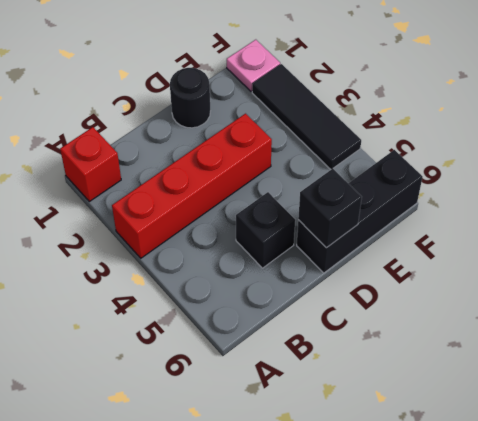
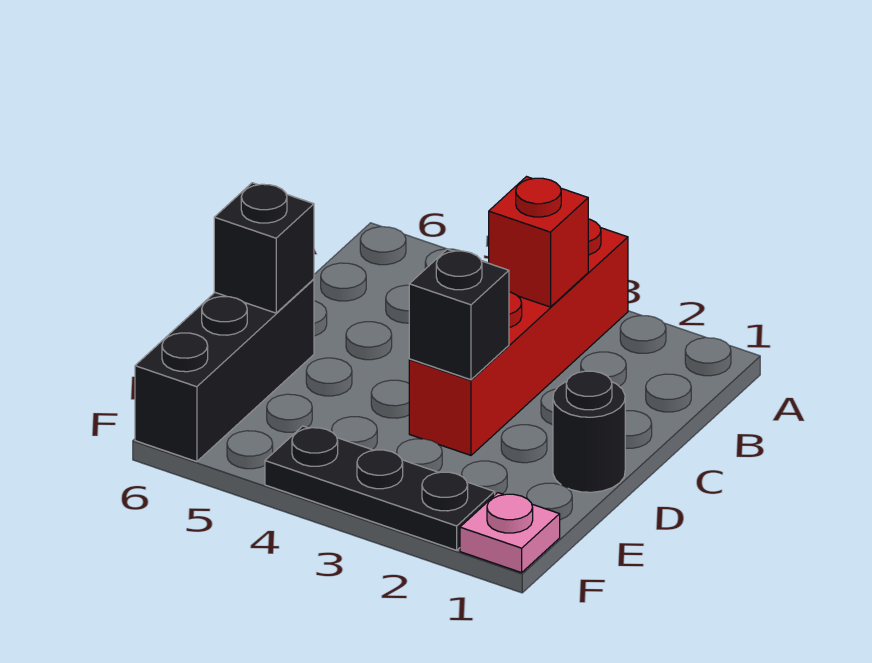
red 1x1 brick [60,127,121,202] -> red 1x1 brick moved to [489,177,588,307]
black 1x1 brick [236,192,295,268] -> black 1x1 brick moved to [409,249,509,380]
black 1x3 tile [252,64,361,169] -> black 1x3 plate [265,426,495,550]

